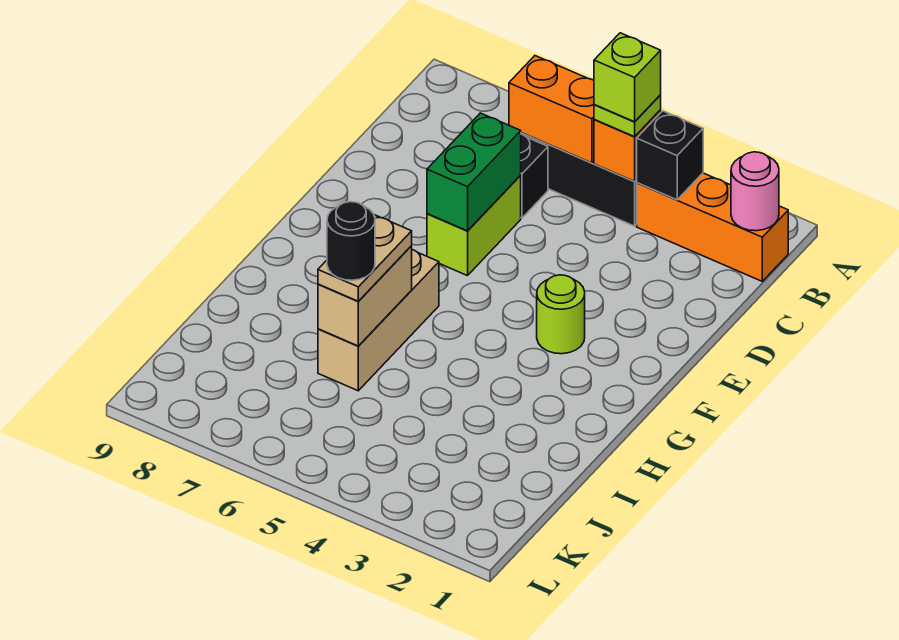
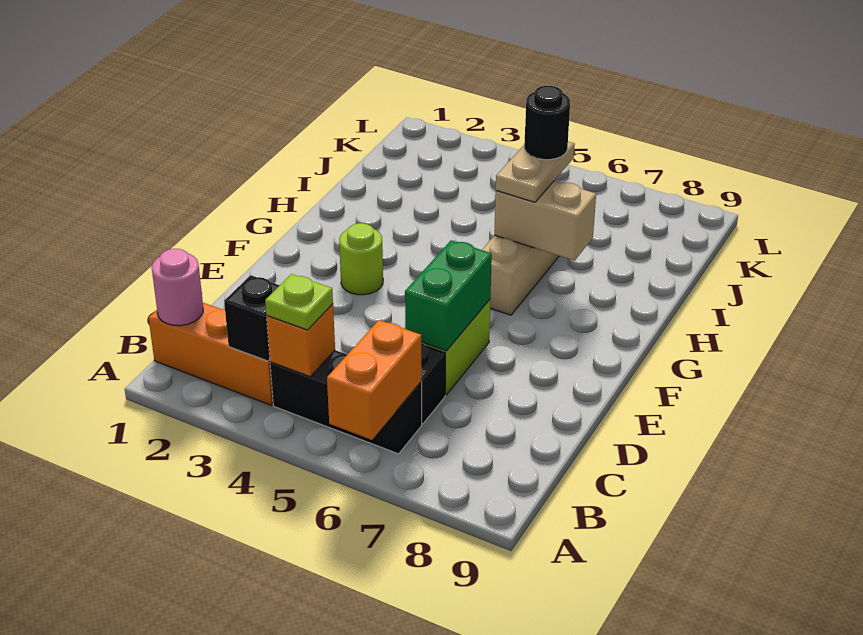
lime 1x1 brick [594,33,661,122] -> none
orange 1x2 brick [509,56,594,163] -> orange 1x2 brick turned to [327,320,422,440]
tan 1x2 brick [318,246,412,346] -> tan 1x2 brick turned to [494,181,596,261]

